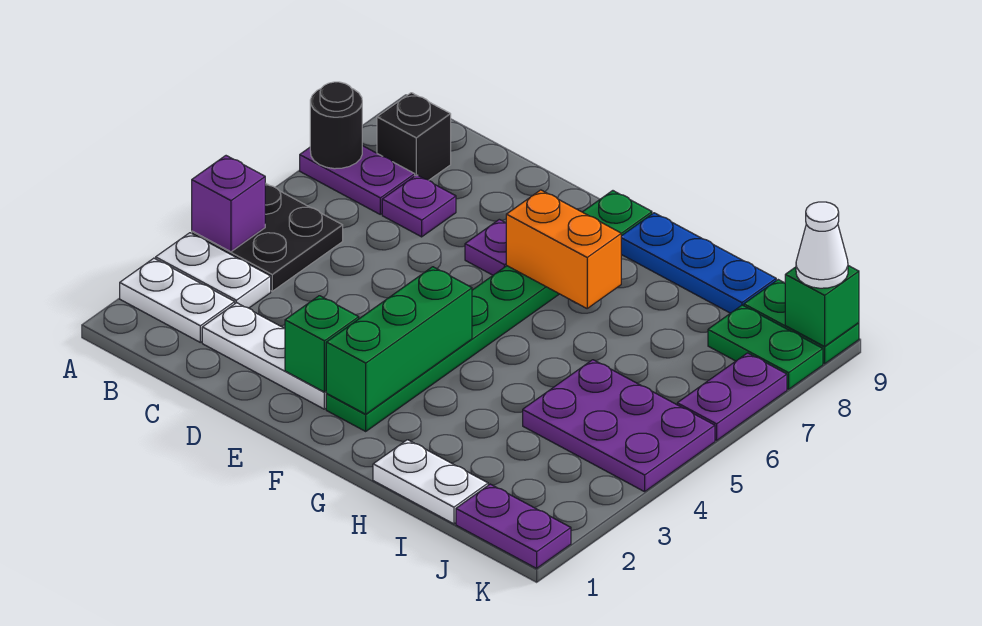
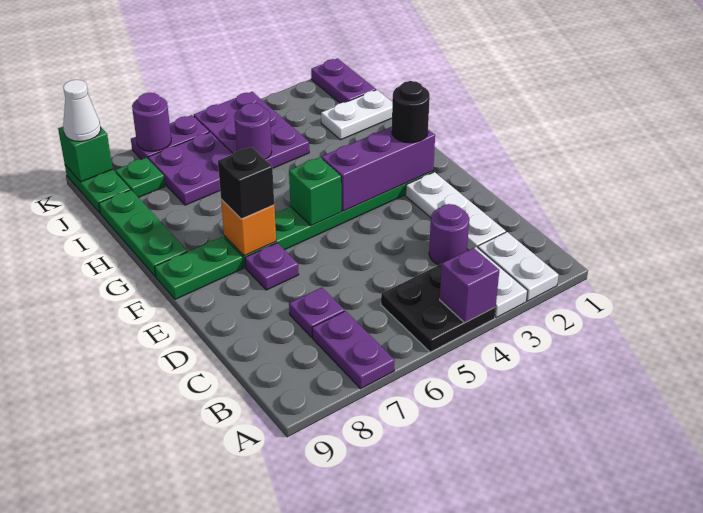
black 1x1 round brick [310,82,362,169] -> black 1x1 round brick moved to [392,81,430,143]
black 1x1 brick [377,93,451,180] -> black 1x1 brick moved to [218,147,274,219]
none -> purple 1x1 round brick [429,204,469,265]
green 1x1 brick [285,296,359,392] -> green 1x1 brick moved to [289,157,341,226]
green 1x3 brick [326,267,472,414] -> purple 1x3 brick [322,127,435,211]
orange 1x2 brick [506,190,621,308] -> orange 1x1 brick [221,199,276,256]
blue 1x3 plate [621,213,776,313] -> green 1x3 plate [99,190,187,277]
white 1x2 plate [373,440,488,524] -> white 1x2 plate turned to [321,90,392,140]
none -> purple 1x1 round brick [234,103,272,159]
none -> purple 2x2 plate [148,132,233,205]
green 1x2 plate [708,305,823,389] -> green 1x1 plate [115,158,165,198]
none -> purple 1x1 round brick [132,93,171,151]

